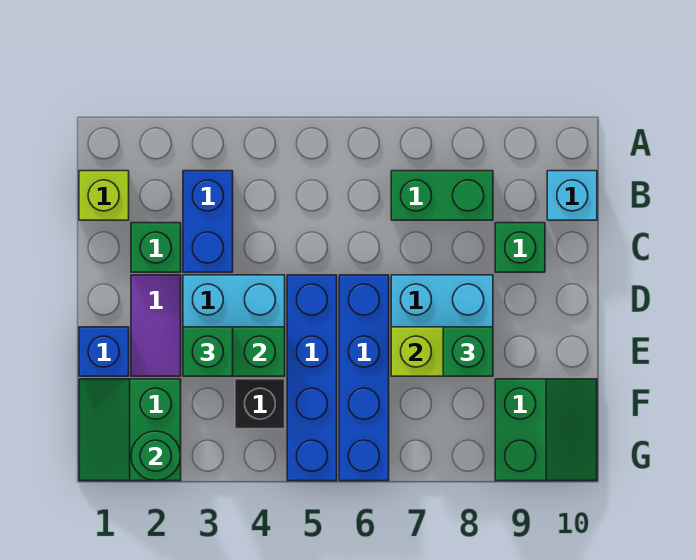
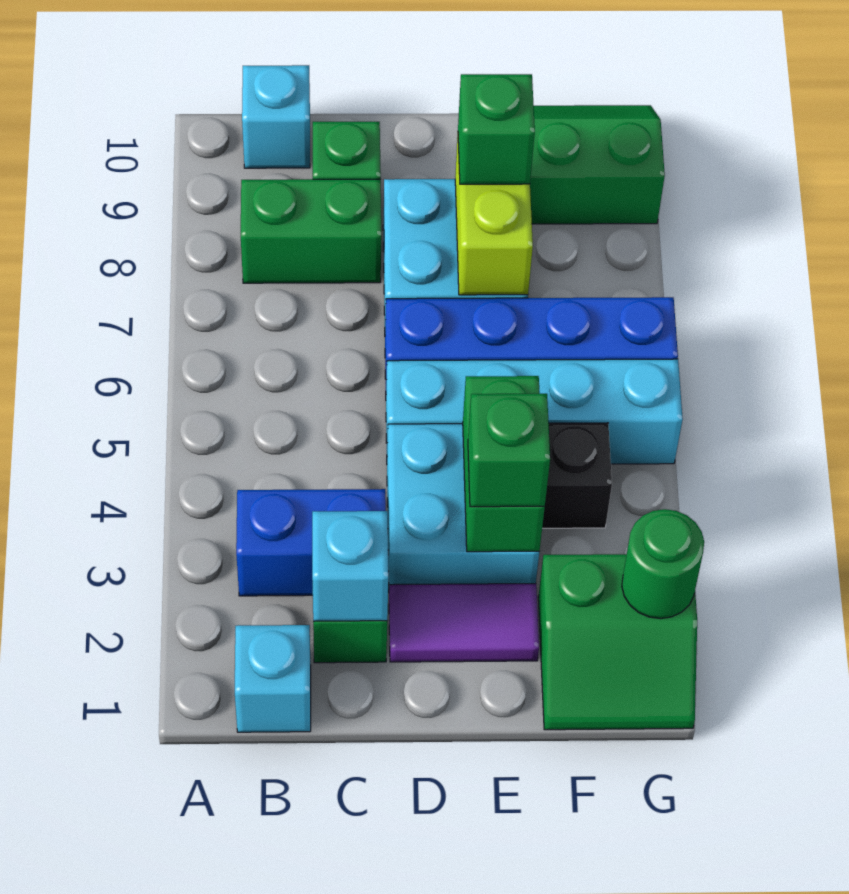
lime 1x1 brick [79,171,129,220] -> cyan 1x1 brick [235,625,311,732]
green 1x2 brick [391,171,493,220] -> green 1x2 brick turned to [241,179,381,283]
none -> cyan 1x1 brick [312,511,389,621]
blue 1x4 brick [287,275,337,481] -> cyan 1x4 brick [386,359,683,464]
blue 1x1 brick [79,327,129,376] -> none

